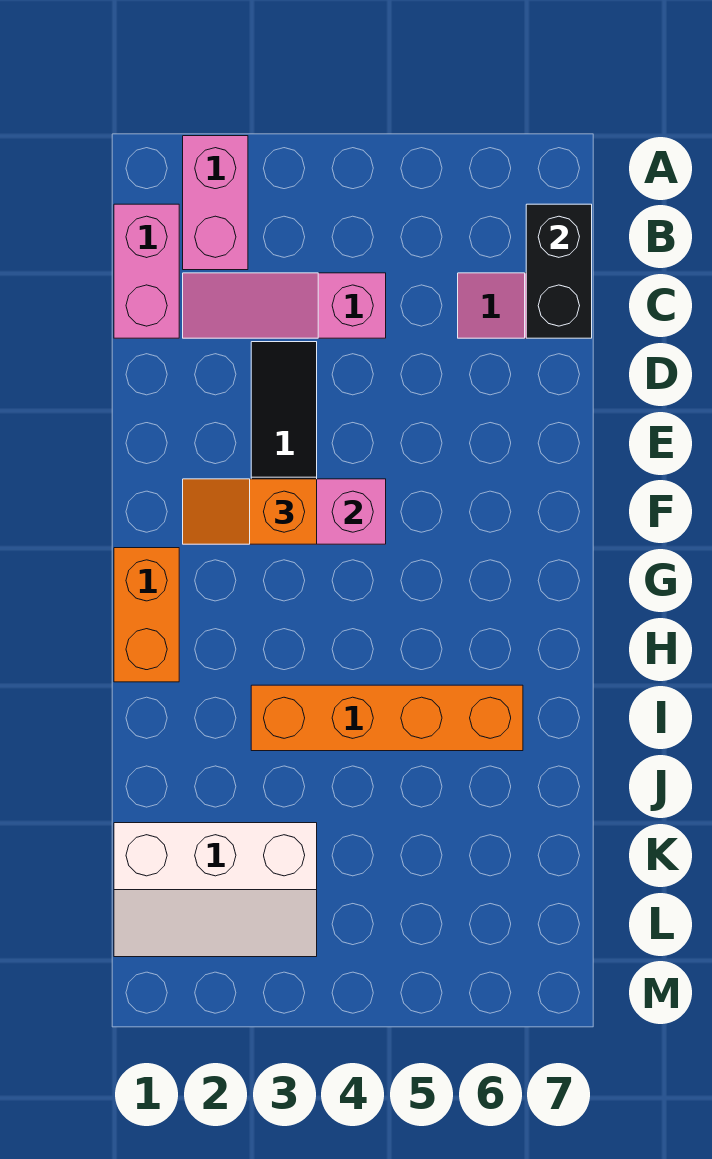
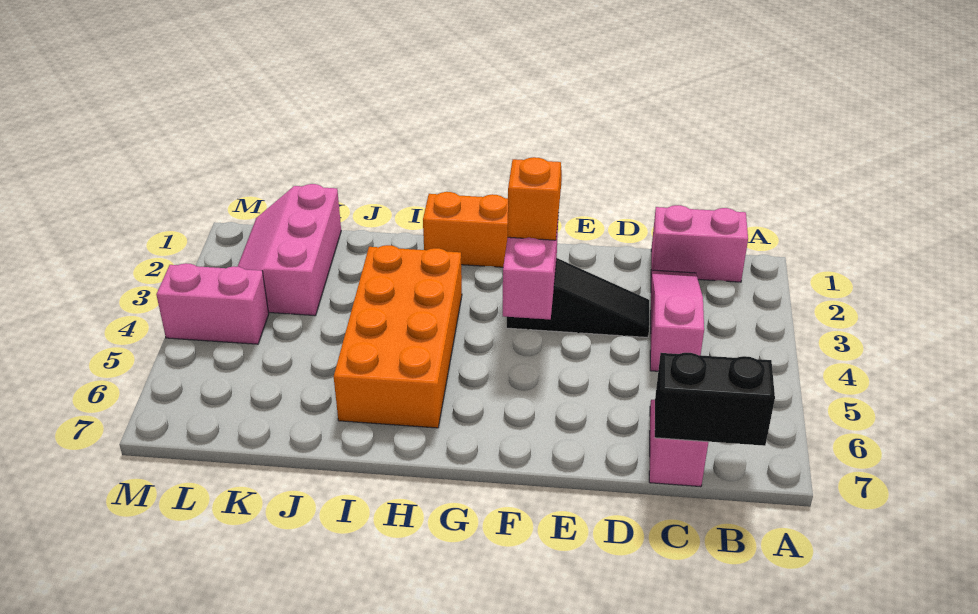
pink 1x2 brick [183,136,248,270] -> pink 1x2 brick moved to [156,263,269,344]
orange 1x4 brick [251,685,523,751] -> orange 2x4 brick [334,245,462,428]
white 2x3 slope [114,823,317,957] -> pink 2x3 slope [237,184,341,316]

